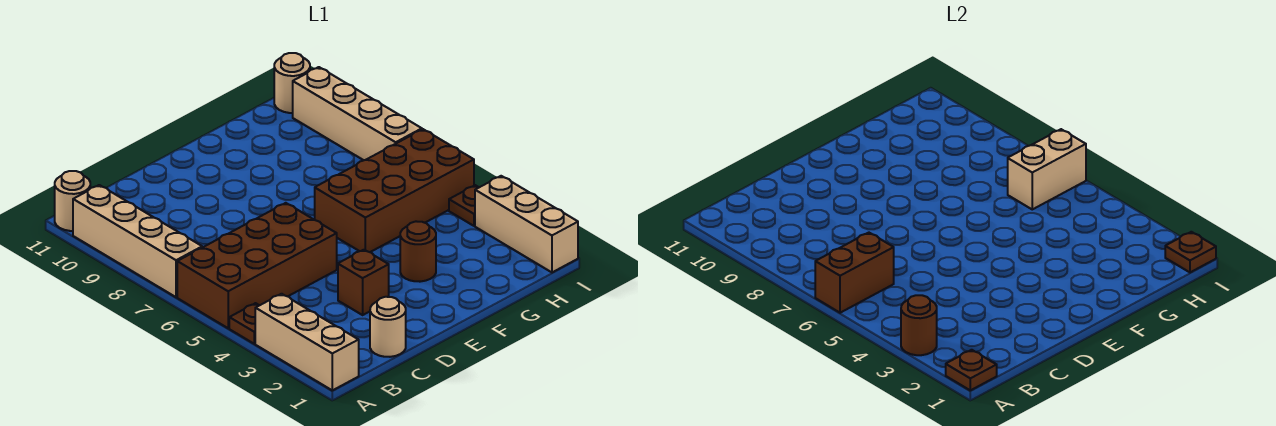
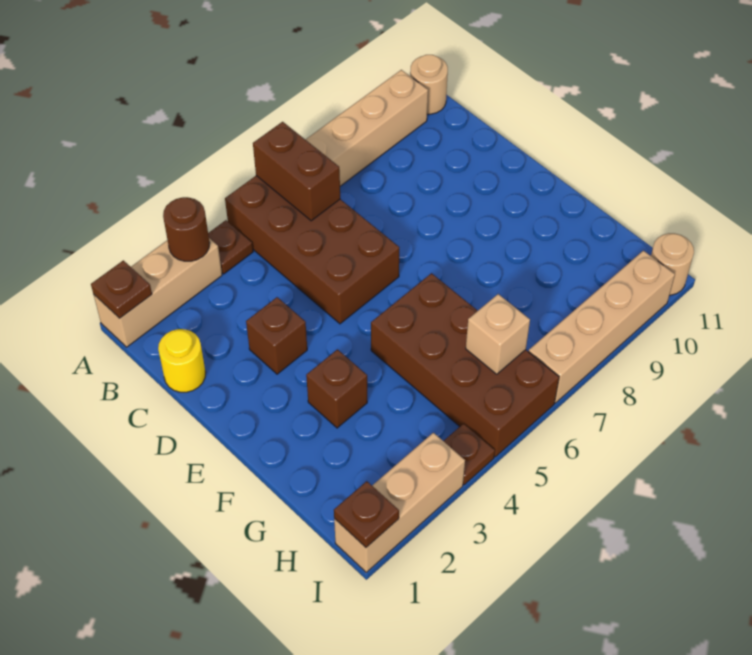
tan 1x1 round brick [370,297,406,357] -> yellow 1x1 round brick [158,329,206,392]
brown 1x1 round brick [400,221,436,282] -> brown 1x1 brick [306,350,367,428]
tan 1x2 brick [1008,129,1086,209] -> tan 1x1 brick [466,294,530,374]

